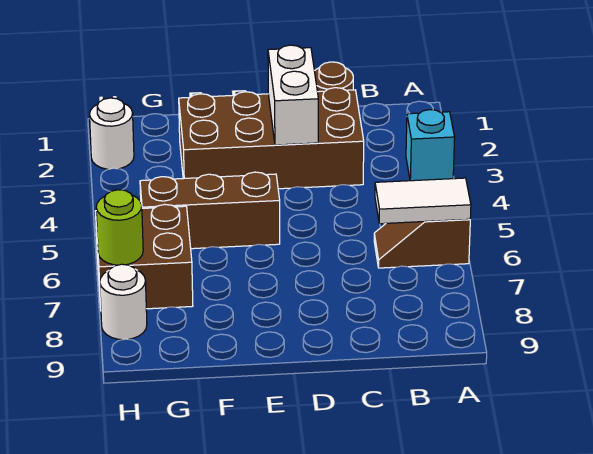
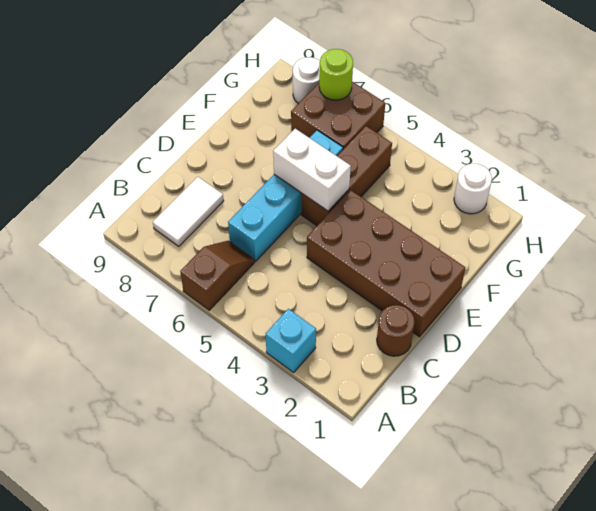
white 1x2 tile [375,178,471,224] -> white 1x2 tile moved to [153,177,224,247]
brown 2x4 brick [179,88,364,189] -> brown 2x4 brick turned to [307,190,465,337]
none -> cyan 1x4 brick [228,130,343,261]
white 1x2 brick [268,45,318,145] -> white 1x2 brick moved to [273,129,351,211]

